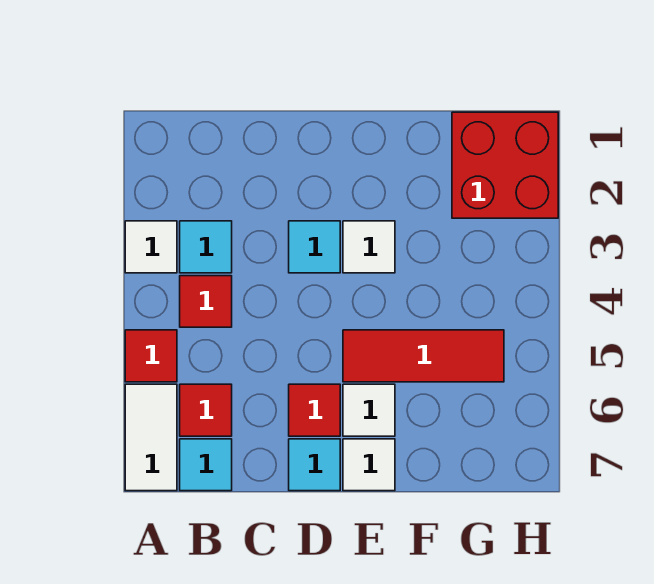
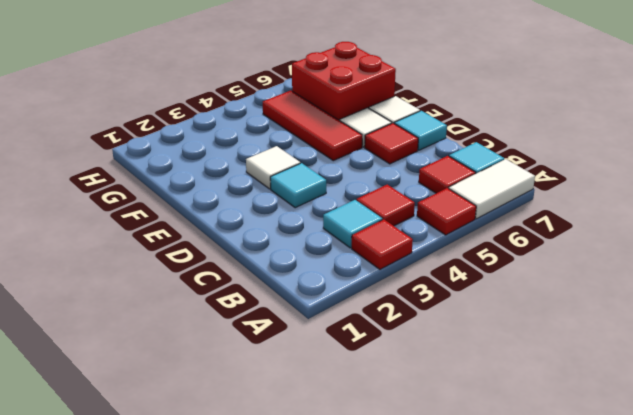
white 1x1 tile [125,221,177,273] -> red 1x1 tile [352,219,413,269]
red 2x2 brick [452,112,558,218] -> red 2x2 brick moved to [292,42,396,121]

